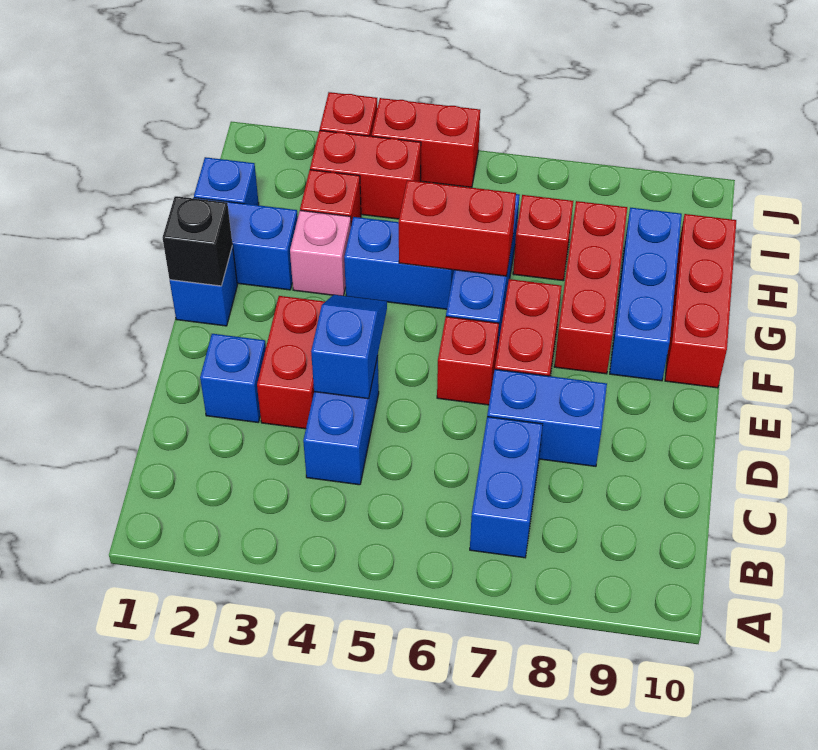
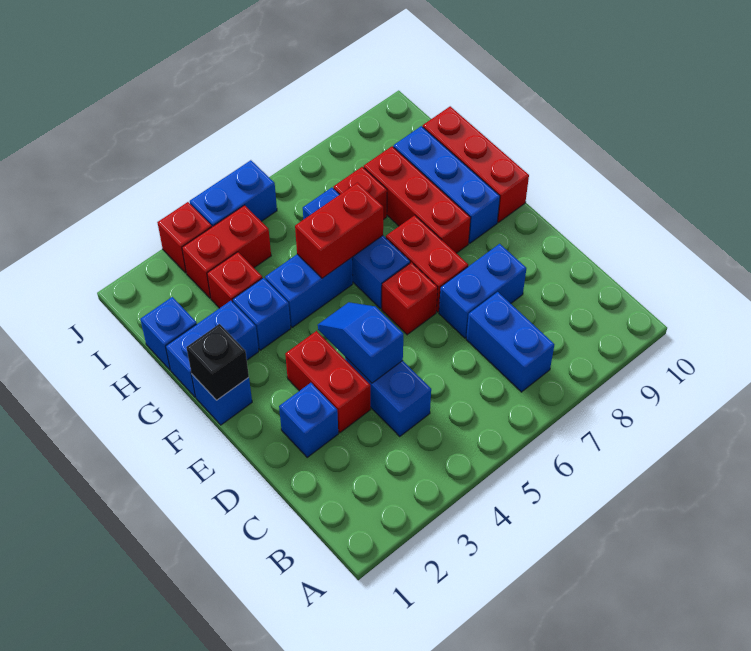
pink 1x1 brick [290,210,351,296] -> blue 1x1 brick [233,278,291,350]
red 1x2 brick [372,98,480,188] -> blue 1x2 brick [190,160,277,227]

